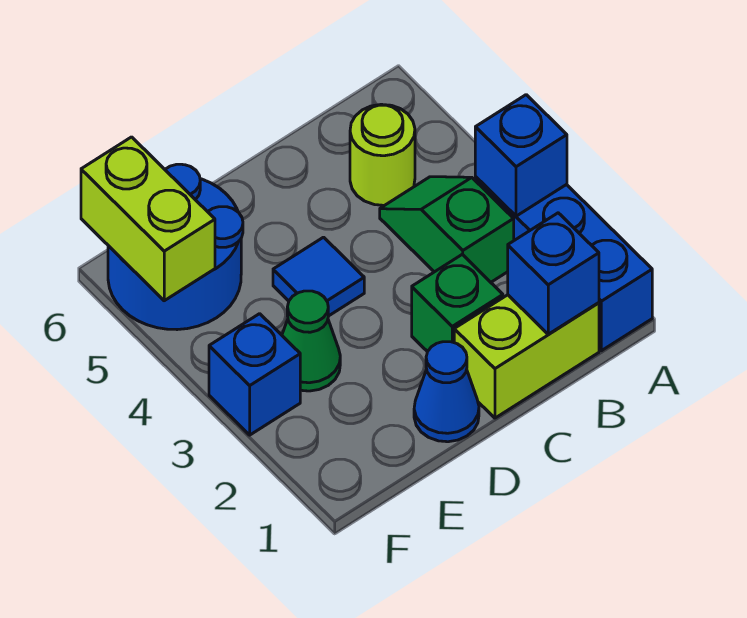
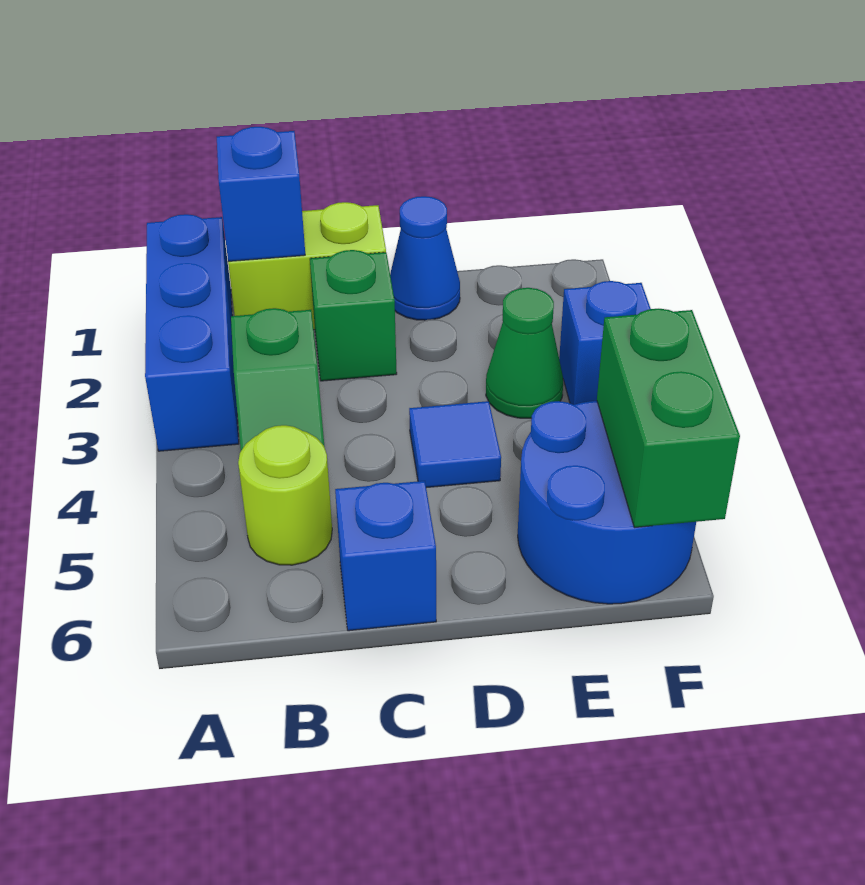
blue 1x1 brick [475,95,567,216] -> blue 1x1 brick moved to [335,481,436,631]
lime 1x2 brick [81,137,215,301] -> green 1x2 brick [597,309,740,528]

